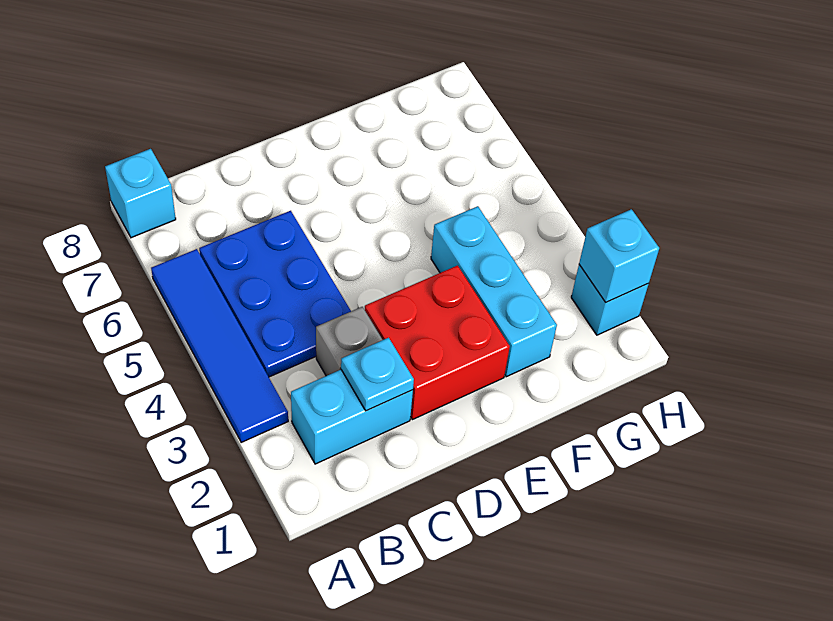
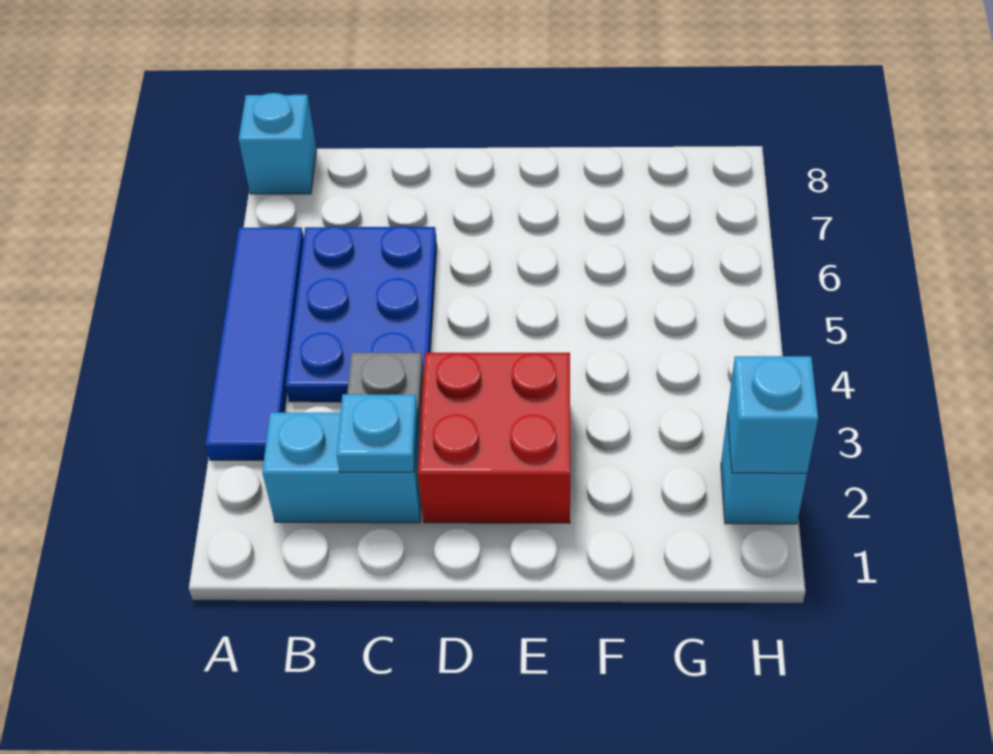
cyan 1x3 brick [431,206,557,377] -> none

